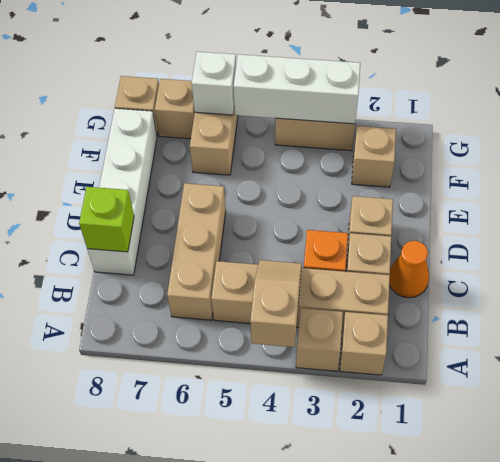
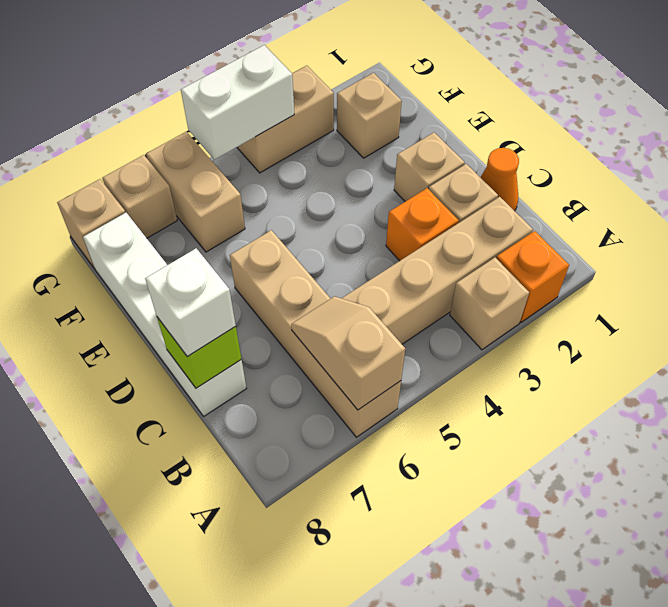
tan 1x1 brick [340,312,388,375] -> orange 1x1 brick [496,231,569,322]
tan 1x2 slope [250,260,302,347] -> tan 1x2 slope moved to [291,297,405,410]
tan 1x3 brick [167,183,226,320] -> tan 1x4 brick [230,230,401,437]
white 1x3 brick [234,54,360,124] -> white 1x2 brick [181,45,294,160]
white 1x1 brick [192,52,236,115] -> white 1x1 brick moved to [145,248,236,357]

